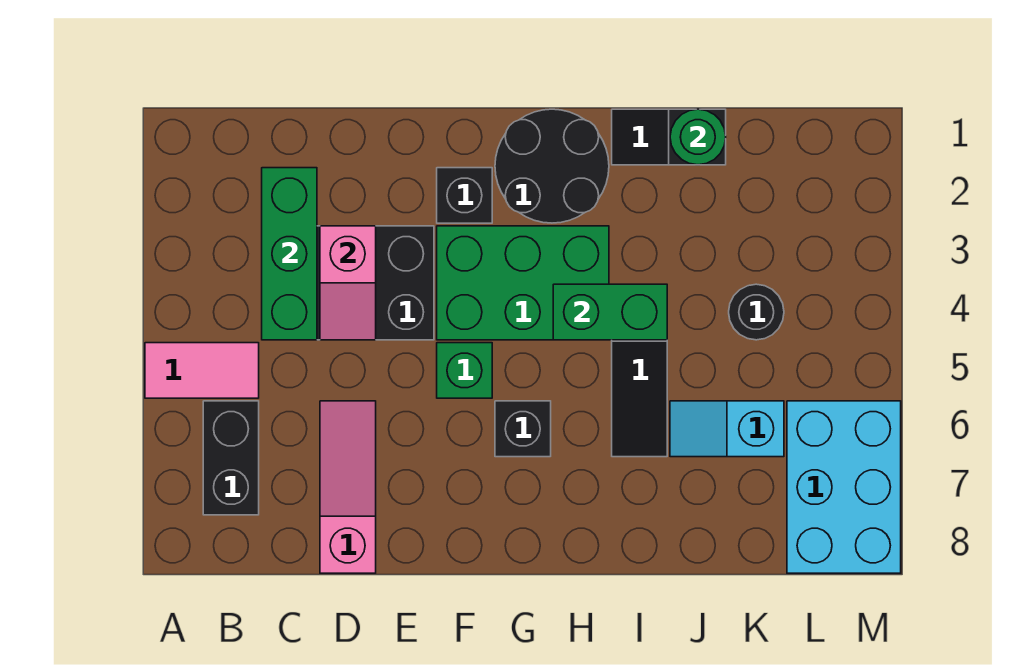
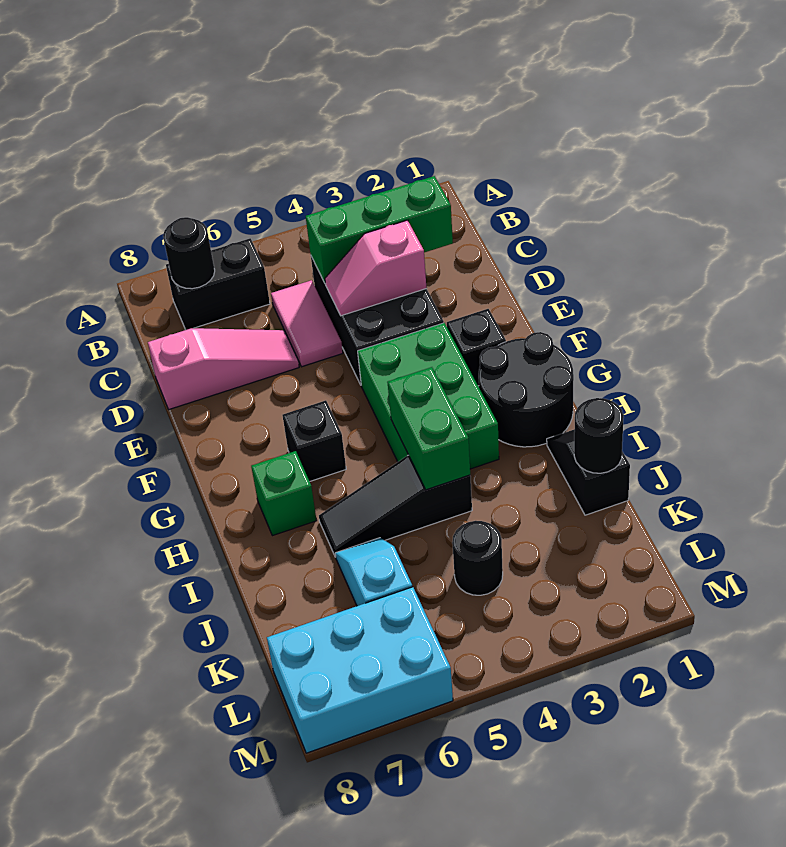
pink 1x2 tile [145,343,259,398] -> pink 1x2 tile moved to [271,280,343,367]
none -> black 1x1 round brick [163,217,215,289]
green 1x1 brick [437,343,492,398] -> green 1x1 brick moved to [251,451,317,536]
green 1x1 round brick [670,109,726,165] -> black 1x1 round brick [574,398,624,473]

